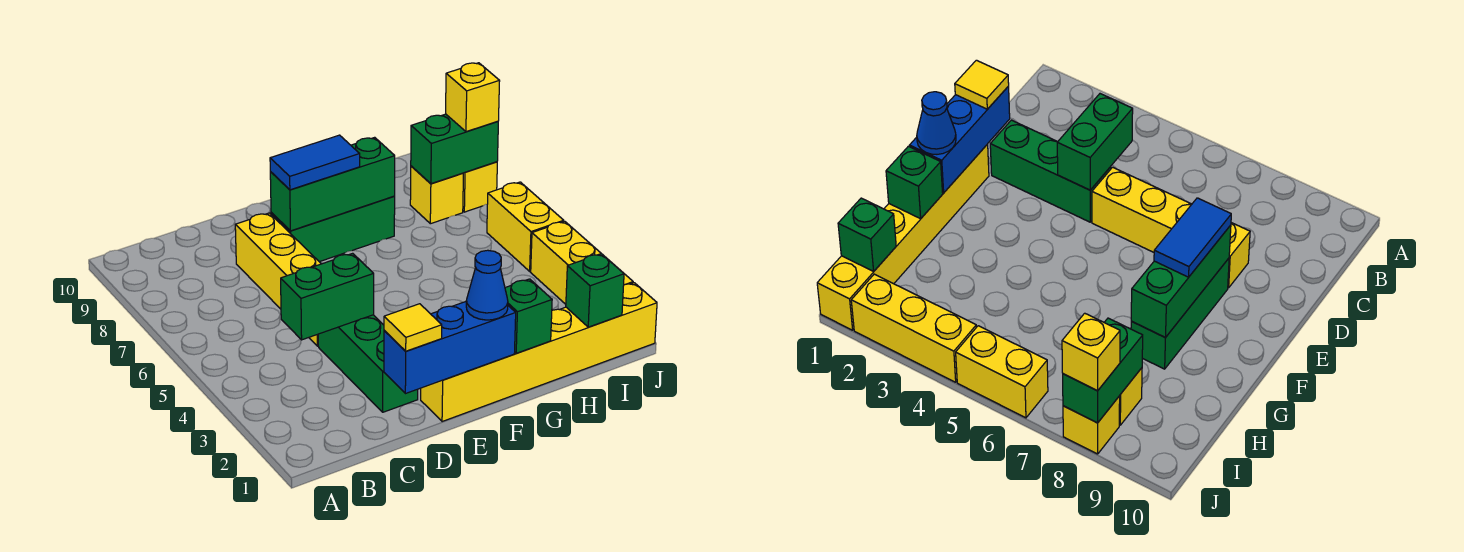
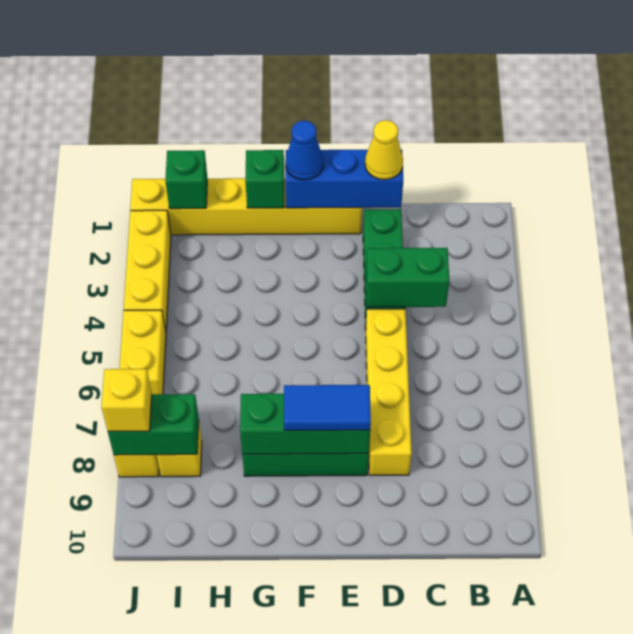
yellow 1x1 tile [384,304,442,351] -> yellow 1x1 cone [365,120,403,180]

